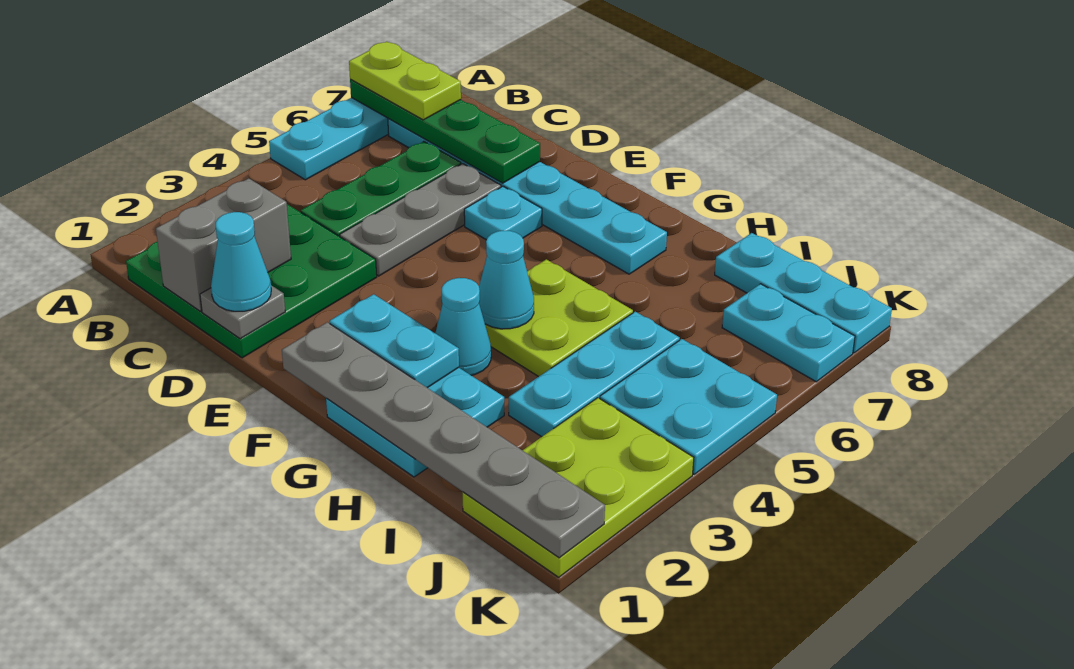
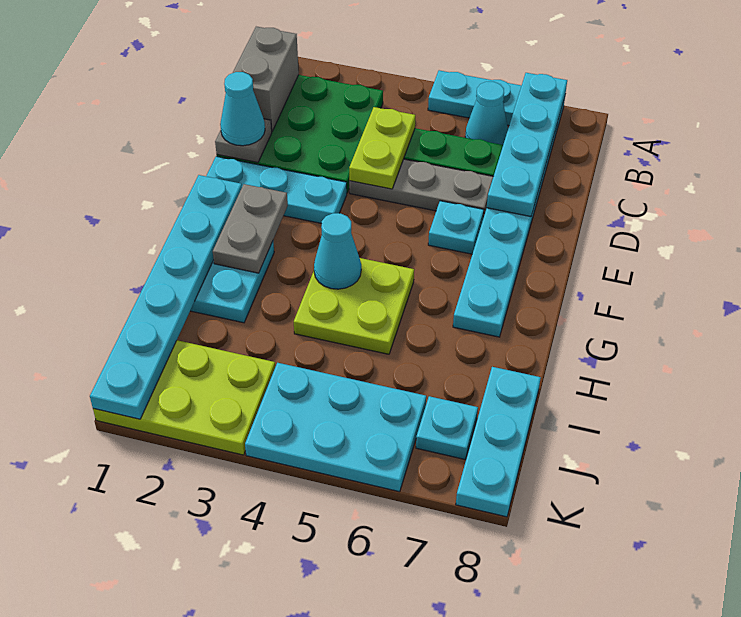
green 1x4 plate [350,79,540,183] -> cyan 1x4 plate [487,73,567,217]
lime 1x2 plate [349,42,461,120] -> lime 1x2 plate moved to [349,107,415,189]
grey 1x2 brick [156,178,291,311] -> grey 1x2 brick turned to [233,27,299,131]
grey 1x6 plate [282,322,605,558] -> cyan 1x6 plate [90,175,242,419]
cyan 1x2 plate [330,294,459,388] -> grey 1x2 plate [213,184,288,273]
cyan 1x1 cone [436,278,491,375] -> cyan 1x1 cone moved to [465,82,508,145]
cyan 1x3 plate [509,312,680,437] -> cyan 1x3 plate moved to [206,156,347,224]
cyan 2x2 plate [600,339,777,474] -> cyan 2x3 plate [245,363,426,492]
cyan 1x2 plate [722,284,855,382] -> cyan 1x1 plate [416,396,478,459]

